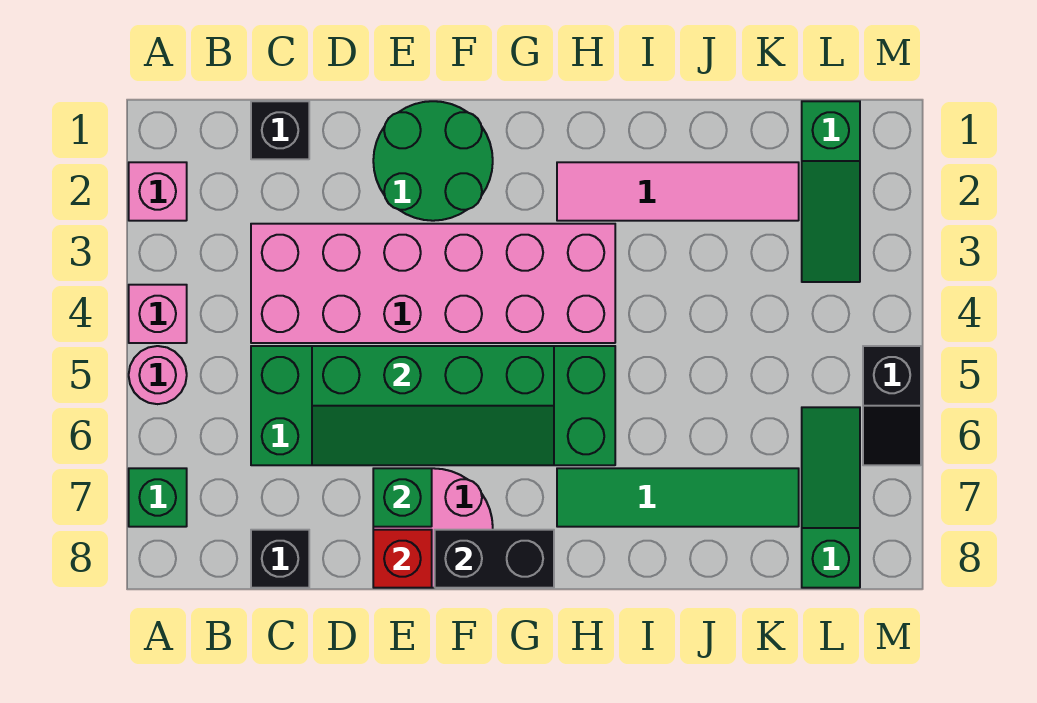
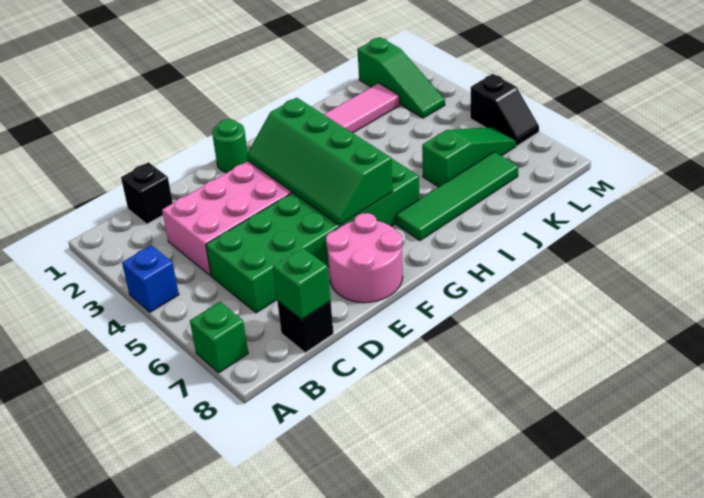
pink 1x1 brick [129,162,187,221] -> none
pink 1x1 brick [129,285,187,343] -> blue 1x1 brick [122,245,179,312]
pink 1x1 round brick [129,346,187,404] -> none
green 2x4 slope [312,346,554,465] -> green 2x4 slope turned to [247,98,393,225]
green 2x2 round brick [373,101,493,221] -> green 1x1 round brick [212,119,248,172]
green 1x1 brick [373,468,432,527] -> green 1x1 brick moved to [273,248,331,320]
red 1x1 brick [373,530,432,588] -> none
black 1x2 brick [435,530,554,588] -> none
green 1x3 slope [802,407,860,588] -> green 1x3 slope turned to [422,127,516,187]

